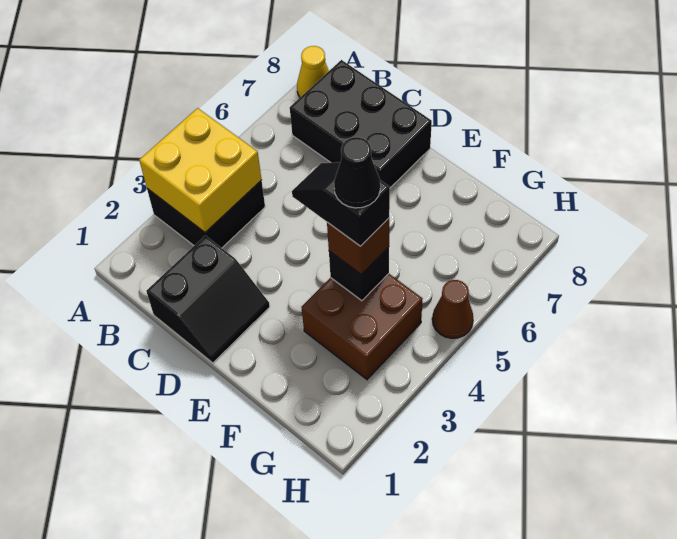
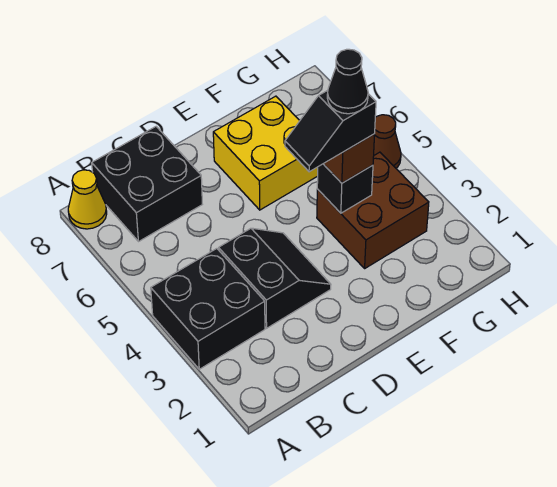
yellow 2x2 brick [139,108,262,232] -> yellow 2x2 brick moved to [213,96,318,210]
black 2x3 brick [290,60,432,188] -> black 2x2 brick [92,127,202,242]
black 2x2 slope [146,236,270,363] -> black 2x2 slope moved to [219,228,331,328]

